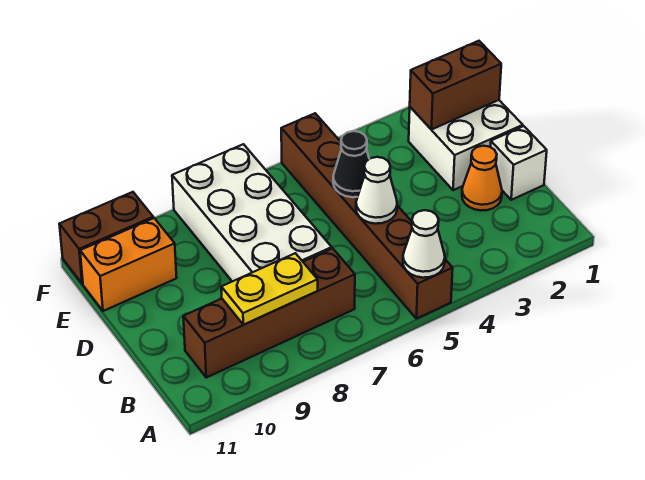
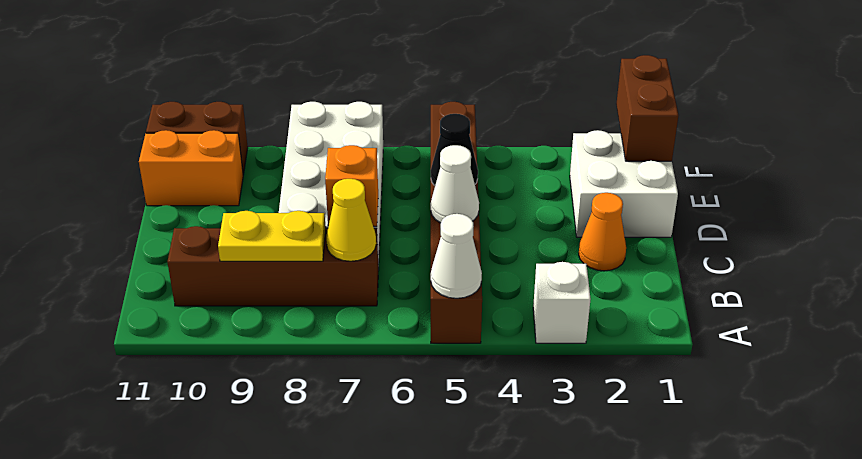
none -> yellow 1x1 cone [326,179,376,261]
white 1x1 brick [491,126,547,200] -> white 1x1 brick moved to [533,262,591,343]
none -> orange 1x1 brick [325,145,378,226]
brown 1x2 brick [410,41,501,130] -> brown 1x2 brick turned to [616,55,678,161]

